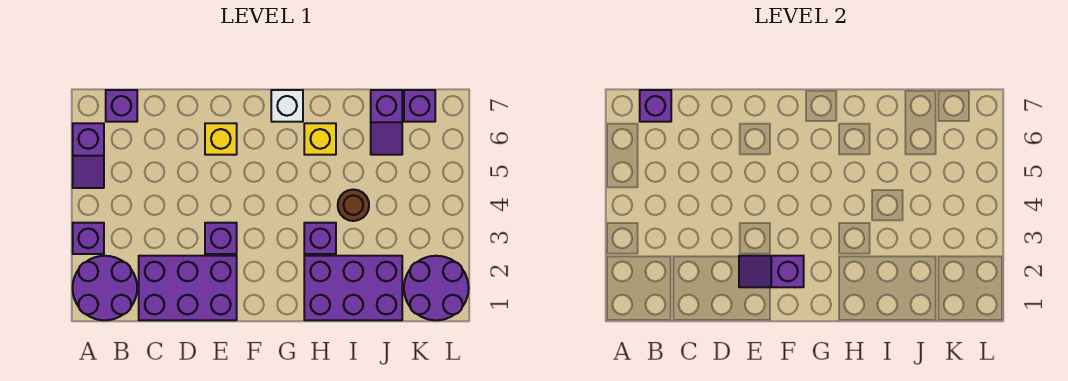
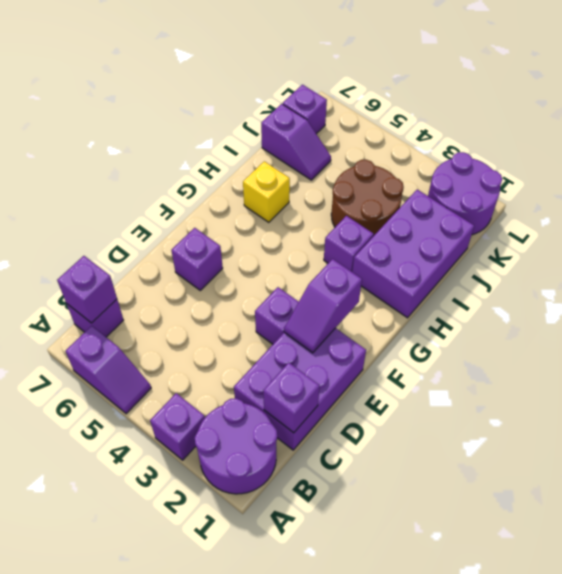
none -> purple 1x1 brick [263,363,320,433]
yellow 1x1 brick [205,123,237,155] -> purple 1x1 brick [171,228,223,290]
white 1x1 brick [271,90,303,122] -> none
brown 1x1 round brick [338,190,369,221] -> brown 2x2 round brick [331,160,404,236]

